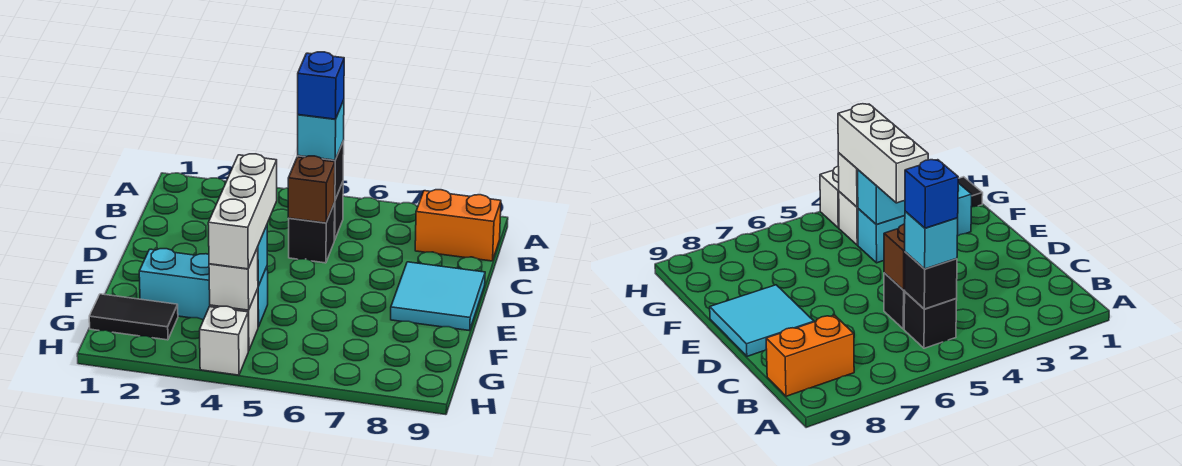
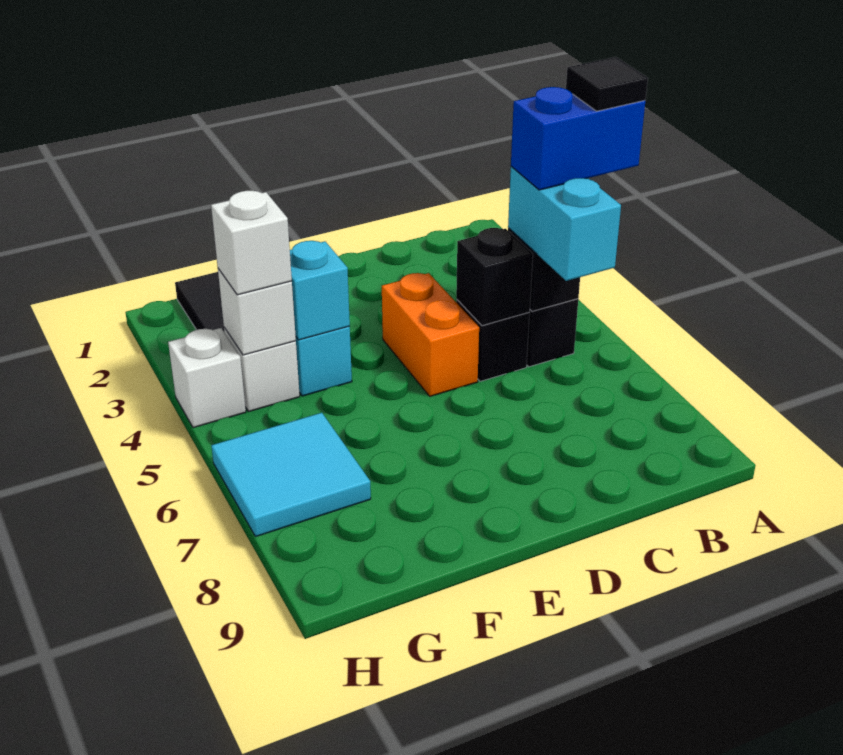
none -> black 1x1 tile [566,57,648,111]
cyan 1x1 brick [298,100,344,160] -> cyan 1x2 brick [508,167,621,281]
blue 1x1 brick [298,52,344,119] -> blue 1x2 brick [511,87,645,190]
orange 1x2 brick [415,190,501,261] -> orange 1x2 brick moved to [382,273,479,396]
brown 1x1 brick [288,156,335,223] -> black 1x1 brick [456,228,533,326]
cyan 2x2 tile [391,262,485,331] -> cyan 2x2 tile moved to [211,413,371,537]
white 1x3 brick [208,154,277,269] -> white 1x1 brick [211,191,292,295]

